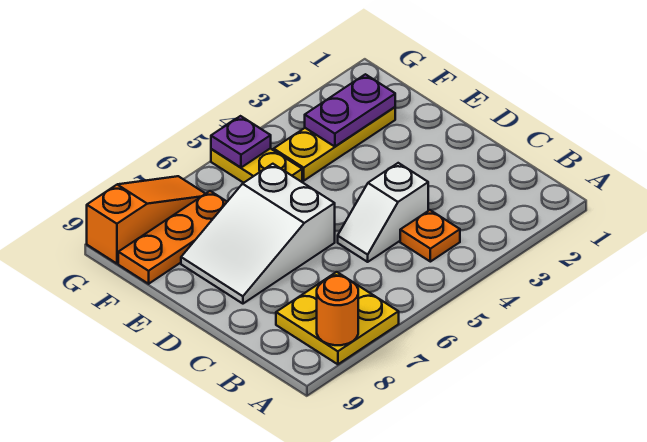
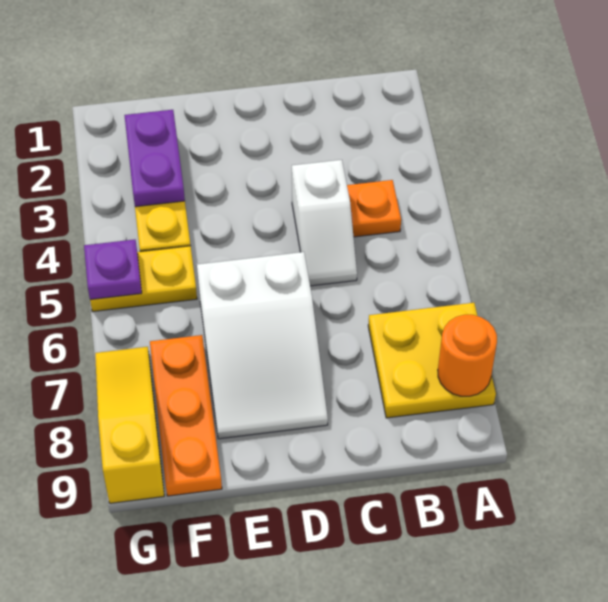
orange 1x3 slope [87,176,205,264] -> yellow 1x3 slope [95,347,164,503]

